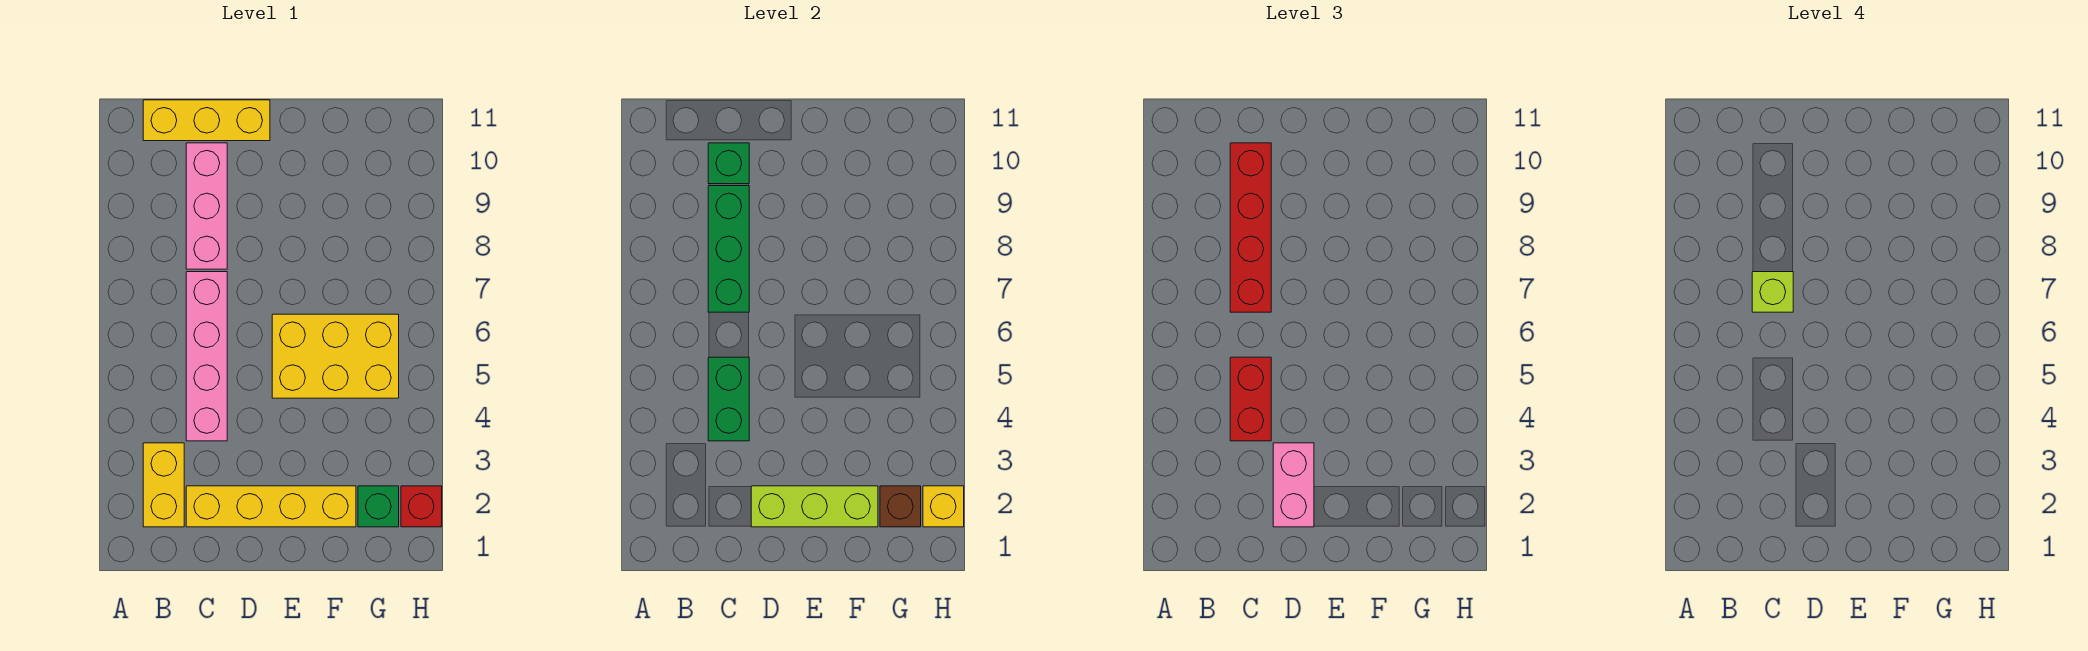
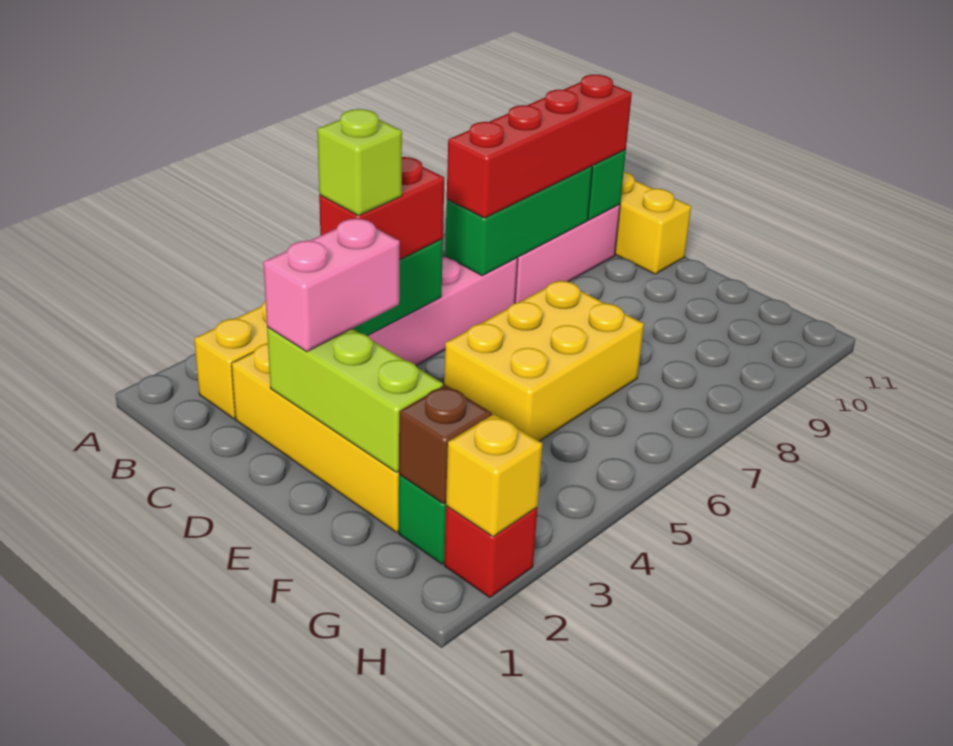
lime 1x1 brick [1752,272,1793,312] -> lime 1x1 brick moved to [317,109,402,216]
yellow 2x3 brick [272,314,399,398] -> yellow 2x3 brick turned to [444,280,644,441]

